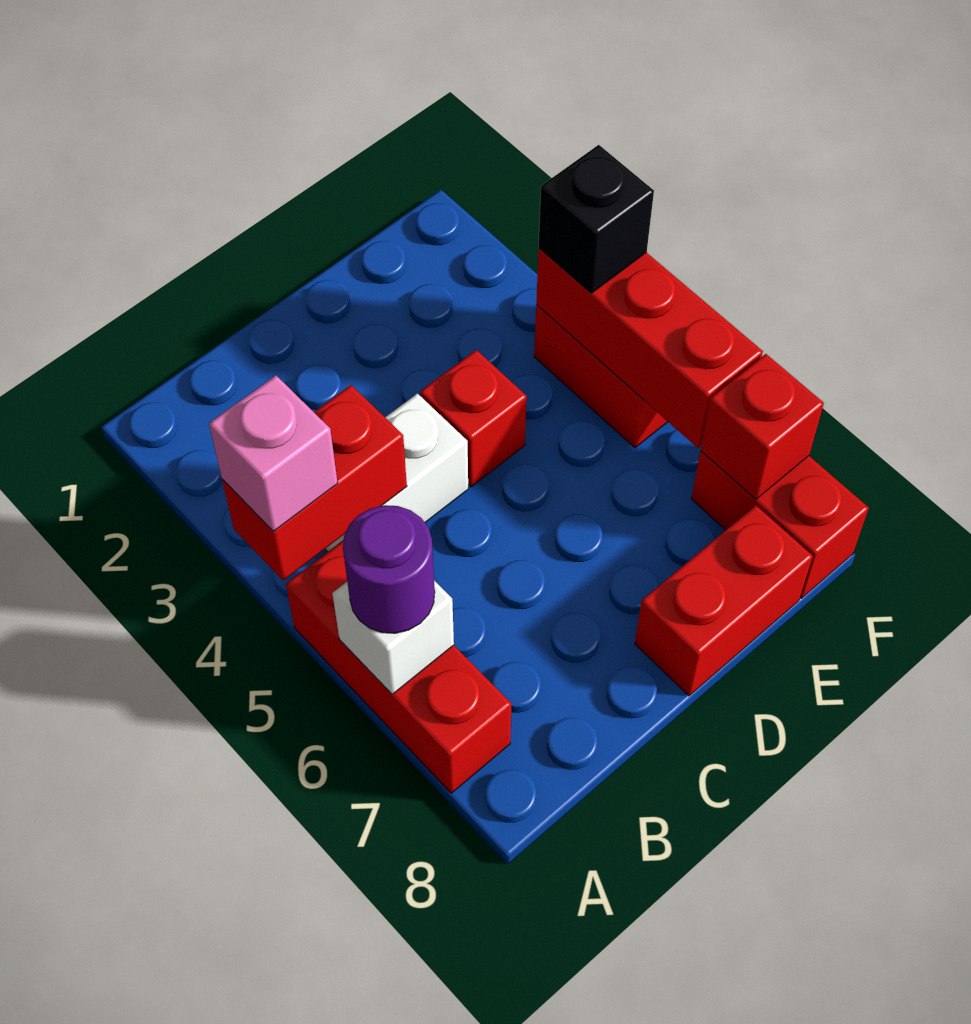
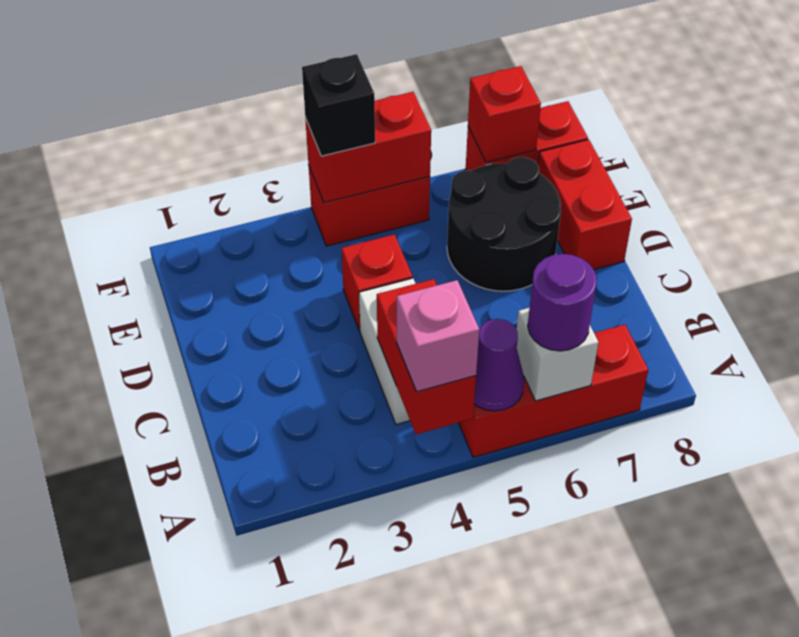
none -> purple 1x1 cone [474,319,524,411]
none -> black 2x2 round brick [447,157,561,291]
red 1x3 brick [536,248,763,448] -> red 1x2 brick [305,92,431,203]

